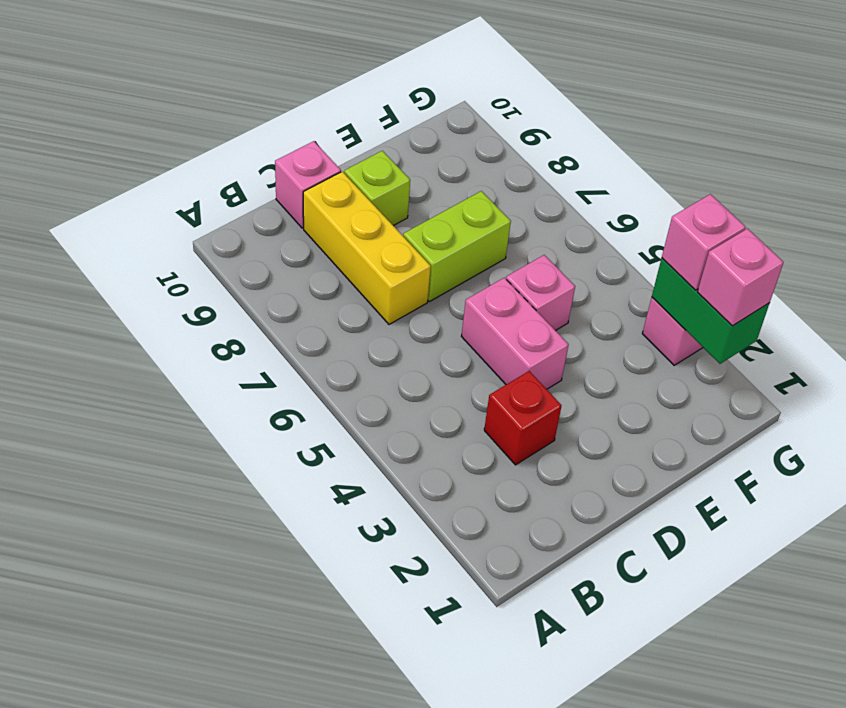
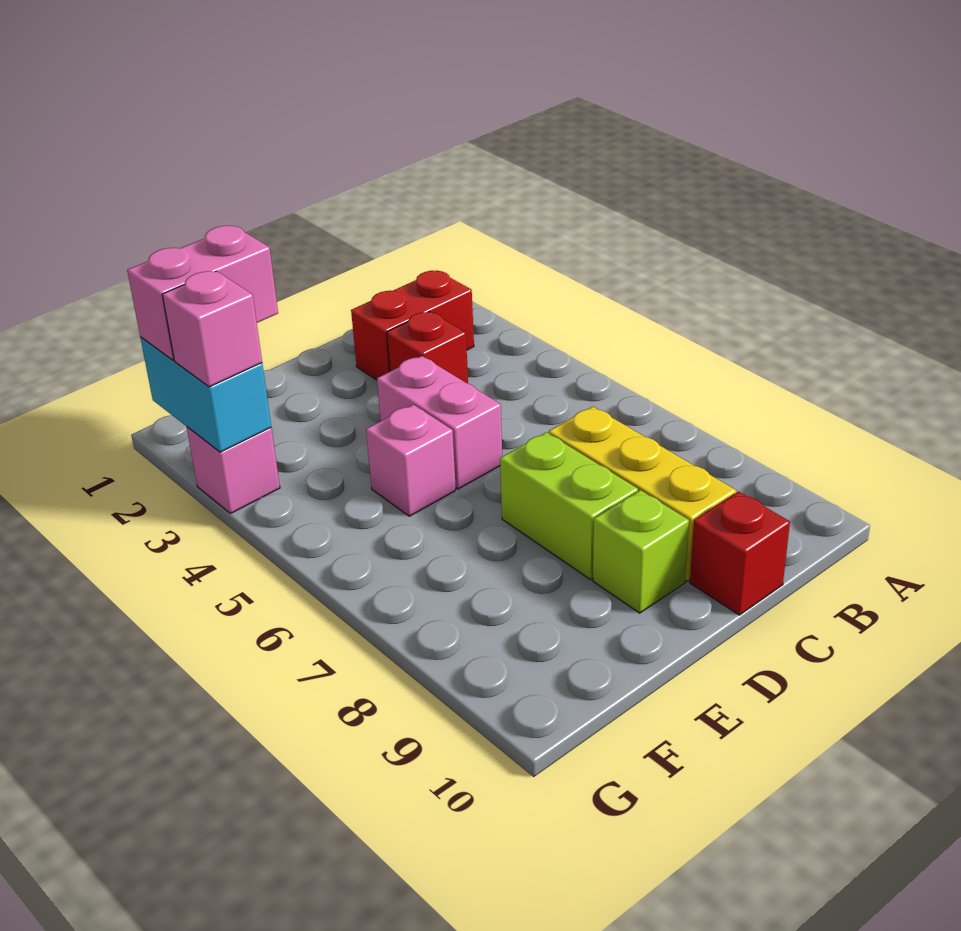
none -> red 1x2 brick [351,271,474,380]
pink 1x1 brick [275,141,341,228] -> red 1x1 brick [690,492,790,615]
lime 1x2 brick [403,191,511,302] -> lime 1x2 brick turned to [500,432,638,580]
green 1x2 brick [652,258,770,364] -> cyan 1x2 brick [140,337,271,452]
pink 1x1 brick [698,229,783,326] -> pink 1x2 brick [127,226,278,360]

